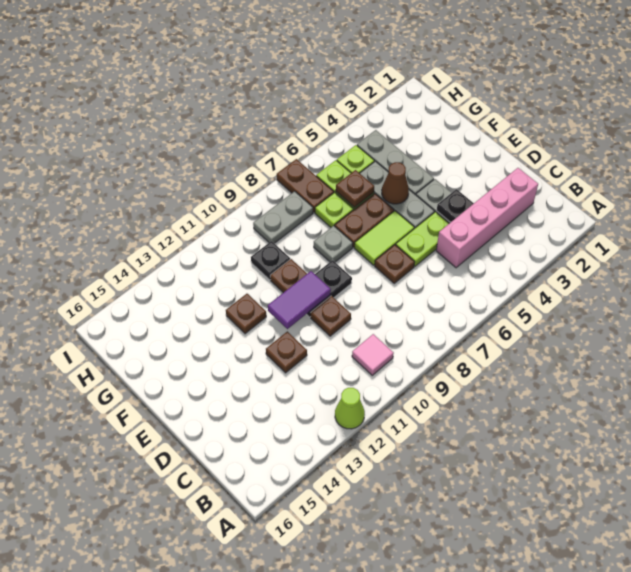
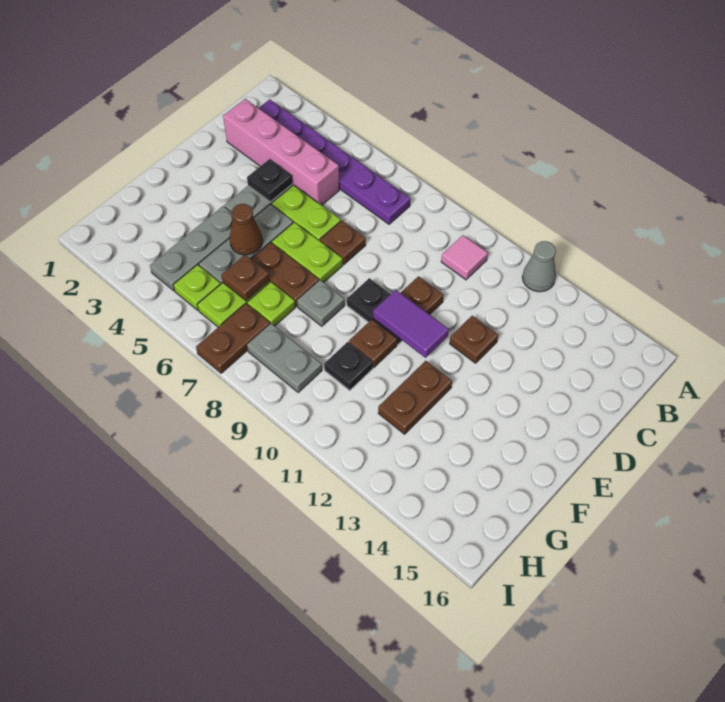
lime 1x1 cone [335,388,365,429] -> grey 1x1 cone [522,241,556,292]
none -> purple 1x6 plate [259,99,410,224]
lime 1x2 tile [354,211,414,265] -> lime 1x2 plate [272,222,343,282]
brown 1x1 plate [226,294,266,334] -> brown 1x2 plate [378,361,452,434]

